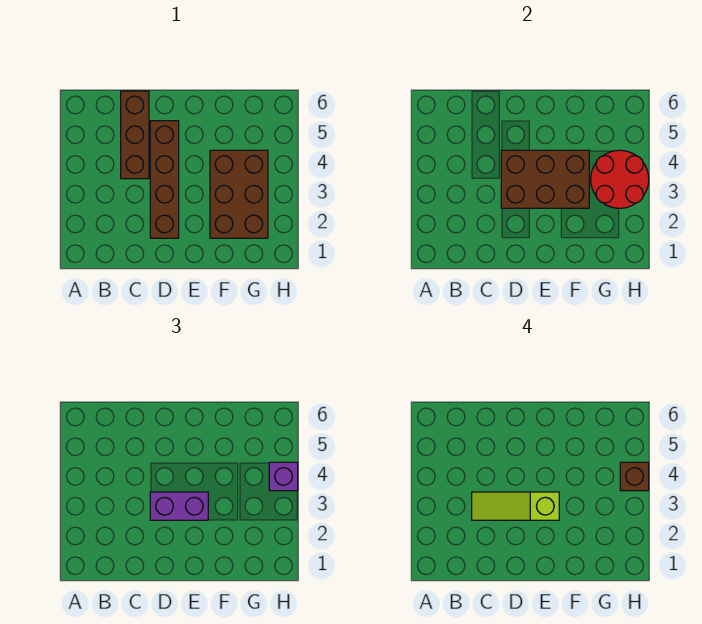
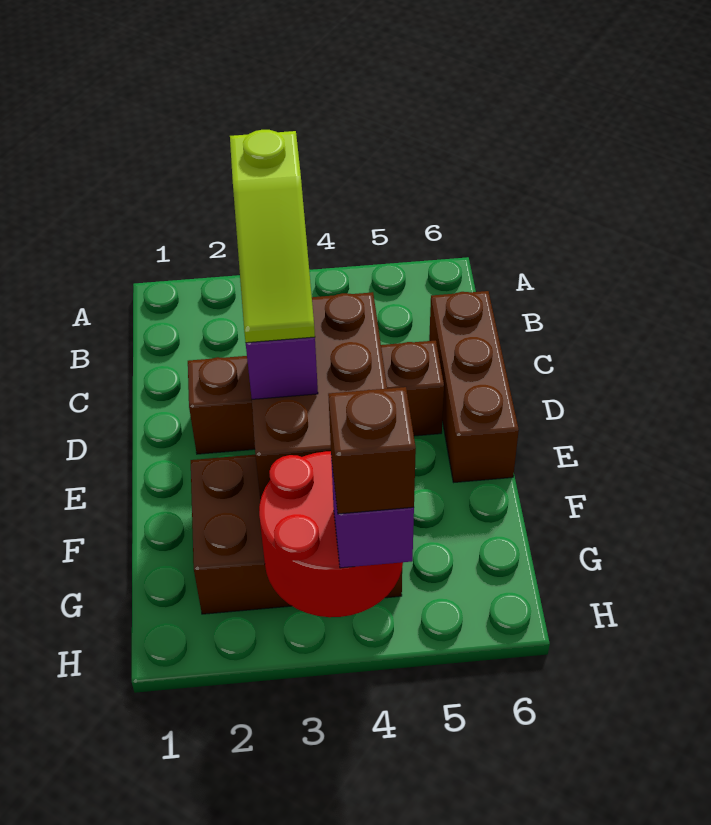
lime 1x3 slope [472,492,559,520] -> lime 1x3 slope turned to [230,130,315,343]
brown 1x3 brick [121,91,149,179] -> brown 1x3 brick turned to [429,291,519,482]

